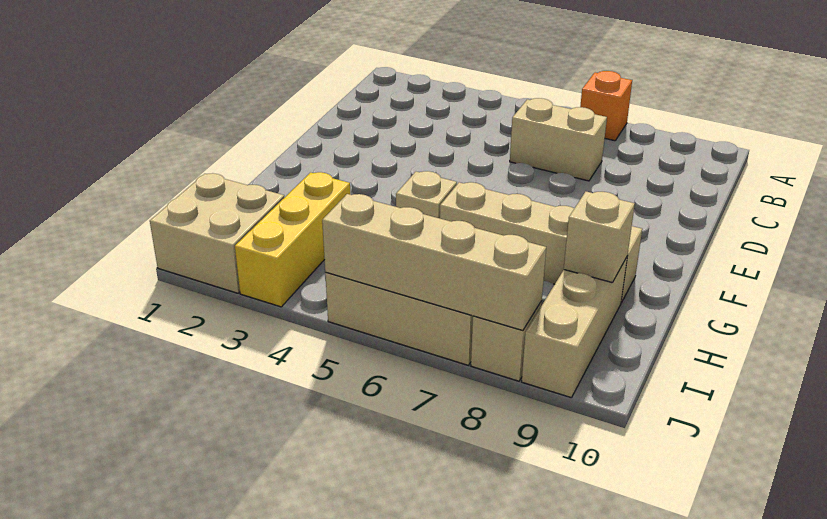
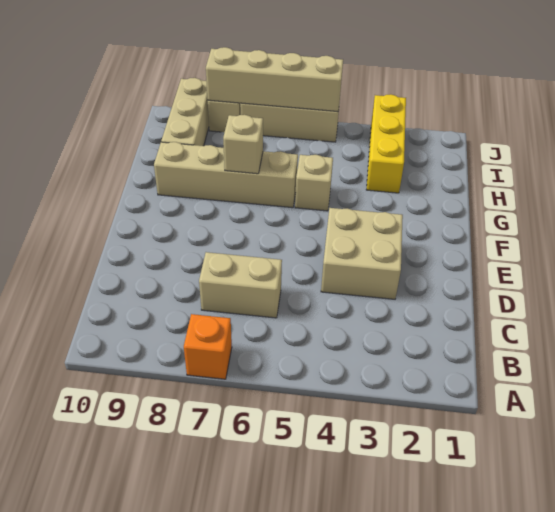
tan 1x1 brick [564,192,635,283] -> tan 1x1 brick moved to [223,115,263,174]
tan 2x2 brick [150,173,284,293] -> tan 2x2 brick moved to [321,208,403,299]

